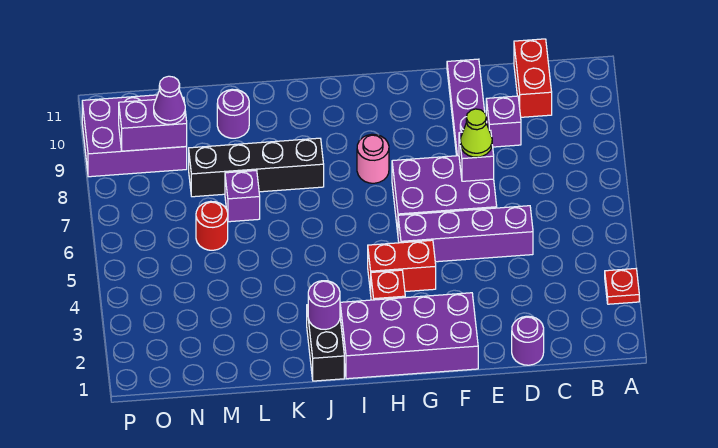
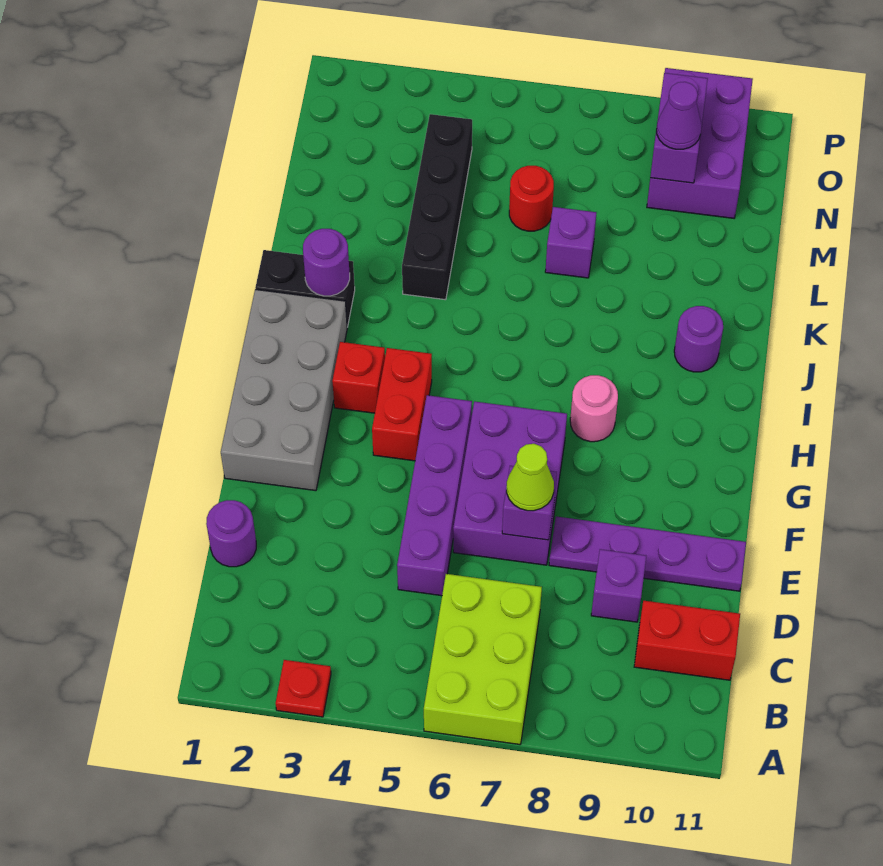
none -> lime 2x3 brick [424,574,542,744]
purple 2x4 brick [340,293,478,379] -> grey 2x4 brick [221,289,347,491]
black 1x4 brick [189,138,324,197] -> black 1x4 brick moved to [402,114,472,300]
purple 1x1 round brick [217,89,249,138] -> purple 1x1 round brick moved to [674,306,723,372]

